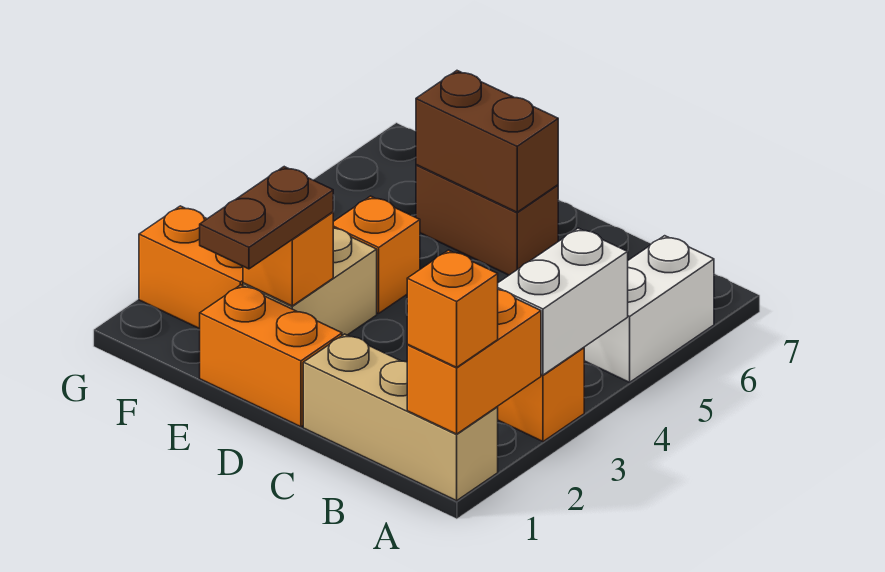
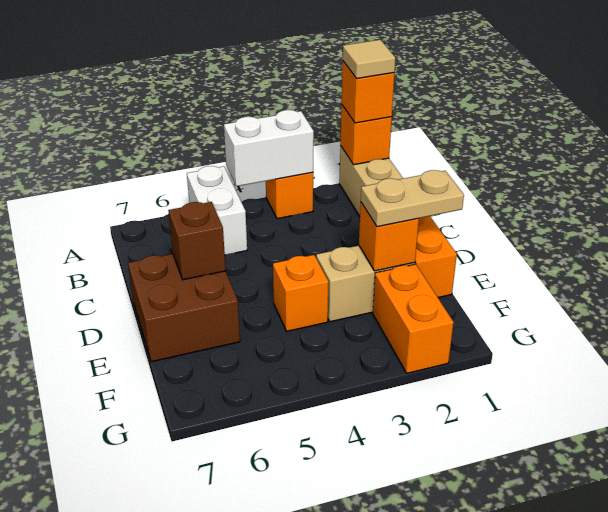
orange 1x2 brick [407,290,541,434] -> orange 1x1 brick [340,105,392,165]
none -> tan 1x1 tile [343,40,395,79]
white 1x2 brick [584,236,714,382] -> white 1x2 brick turned to [187,166,247,255]
brown 1x2 brick [416,165,558,275] -> brown 2x2 brick [128,254,240,362]
brown 1x2 brick [416,71,558,212] -> brown 1x1 brick [168,202,226,280]
brown 1x2 plate [200,167,333,269] -> tan 1x2 plate [361,170,464,227]

